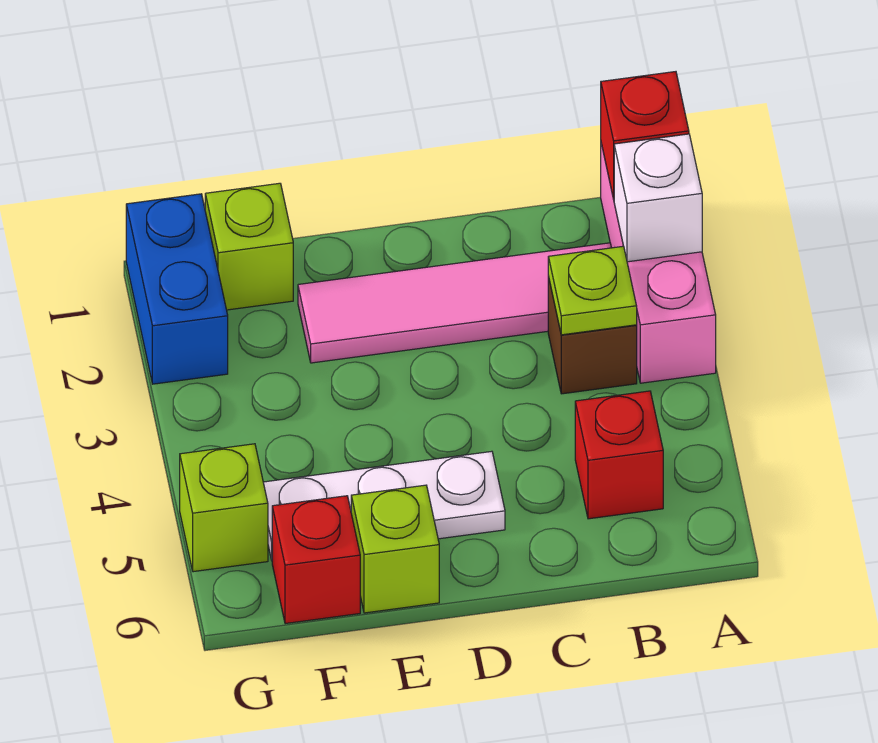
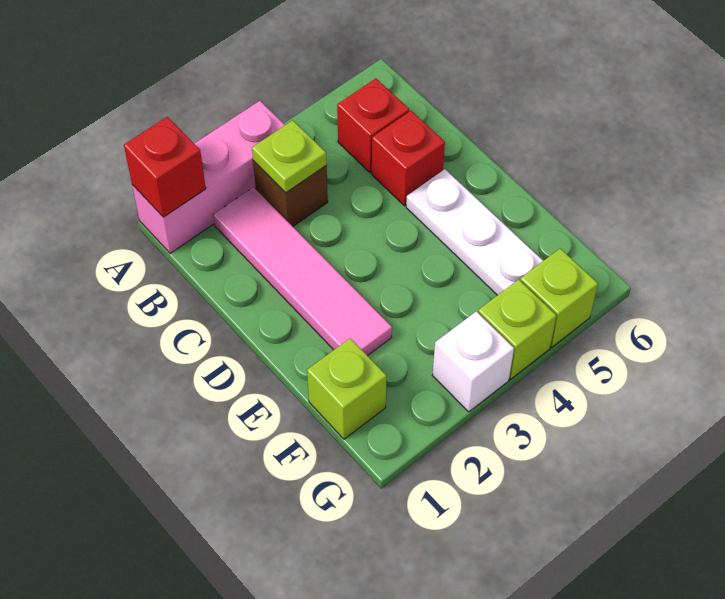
white 1x1 brick [614,134,702,262] -> white 1x1 brick moved to [433,311,514,412]
lime 1x1 brick [351,485,439,613] -> lime 1x1 brick moved to [478,280,556,379]
red 1x1 brick [272,496,360,624] -> red 1x1 brick moved to [372,111,445,206]
blue 1x2 brick [126,194,228,384] -> none

